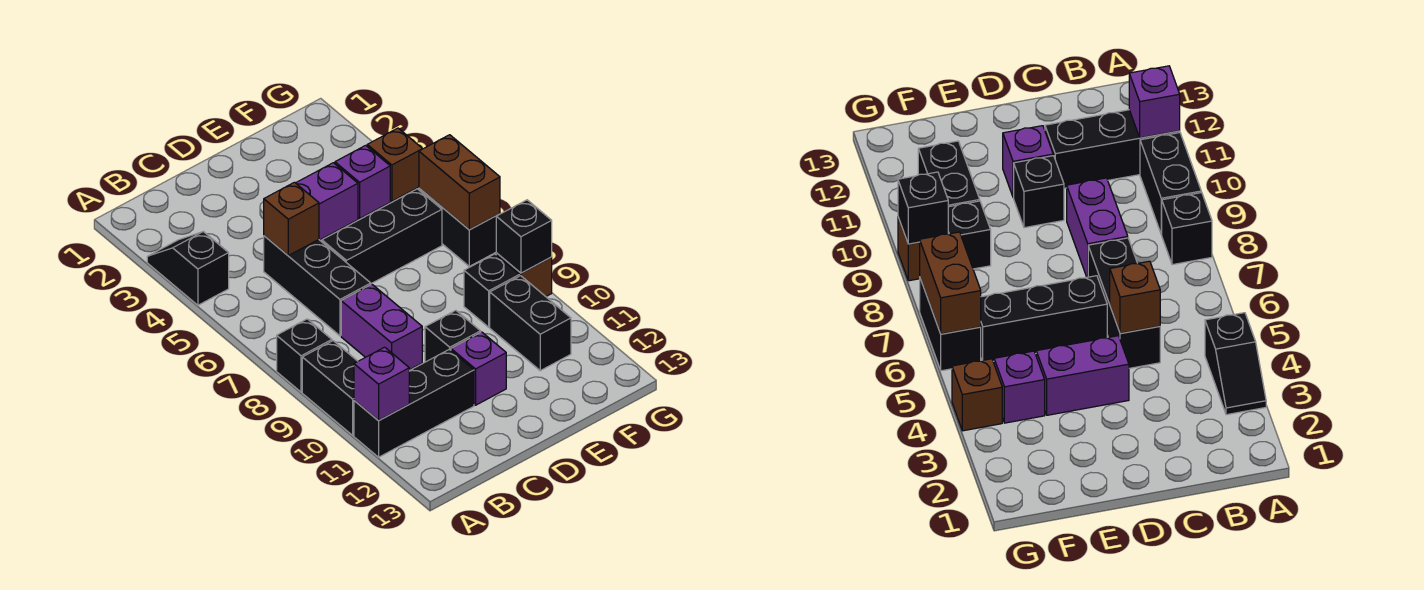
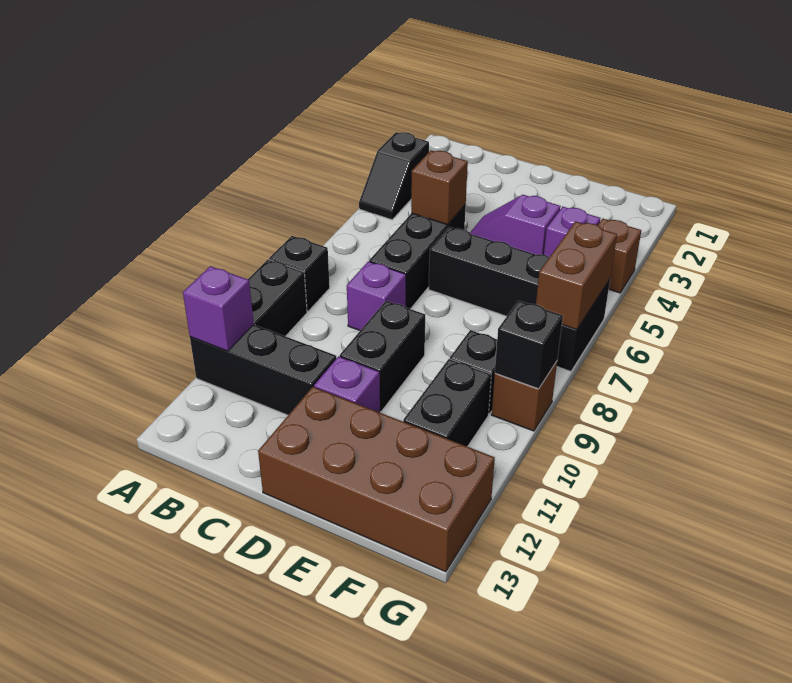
black 1x2 slope [147,232,229,305] -> black 1x2 slope turned to [359,132,429,220]
purple 1x2 brick [341,284,422,370] -> purple 1x1 brick [347,261,406,330]
purple 1x2 brick [296,163,358,240] -> purple 1x2 slope [470,195,561,255]
black 1x1 brick [425,310,481,362] -> black 1x2 brick [340,301,425,412]
none -> brown 2x4 brick [258,387,495,572]

